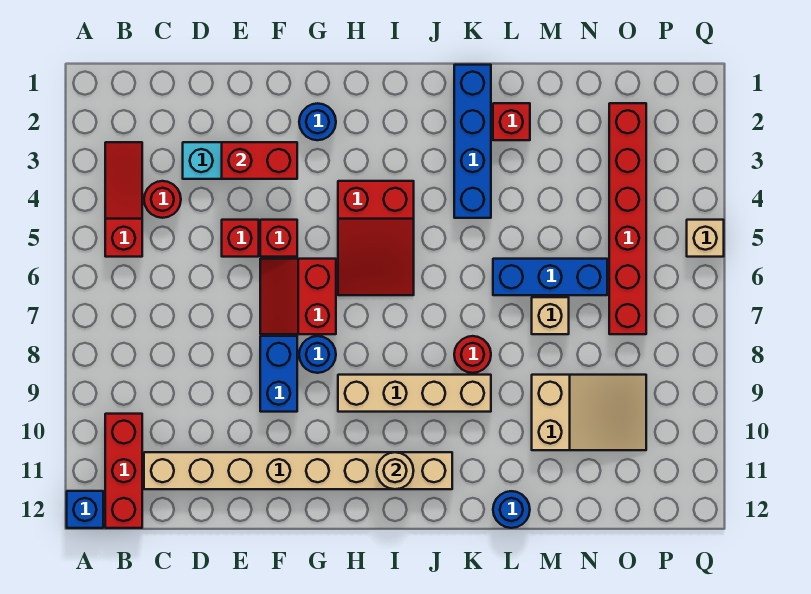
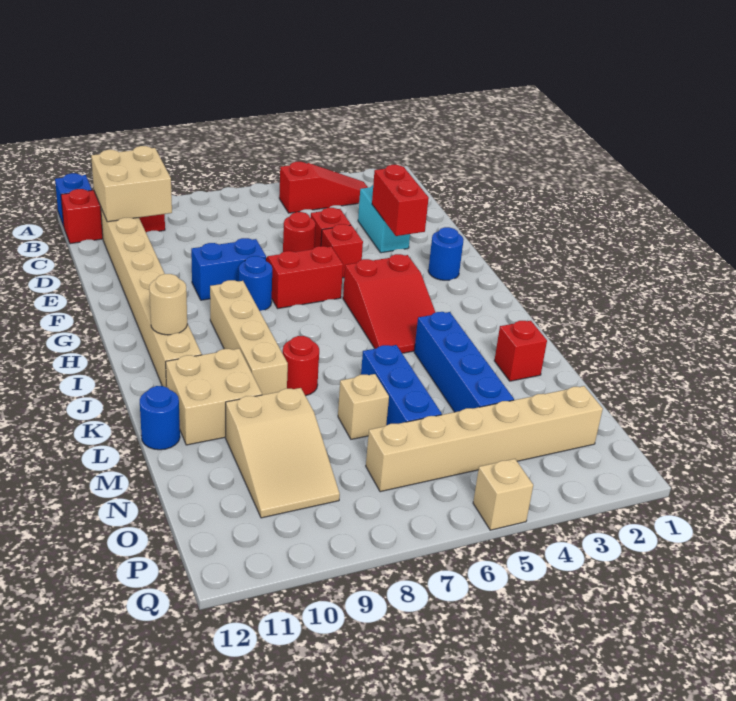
none -> tan 2x2 brick [91,146,172,222]
red 1x1 round brick [144,181,181,218] -> red 1x1 round brick moved to [283,212,315,252]
red 2x3 slope [338,181,414,295] -> red 2x3 slope turned to [343,254,435,353]
blue 1x4 brick [454,65,491,218] -> blue 1x4 brick turned to [414,312,514,412]
none -> tan 2x2 brick [166,349,262,445]
red 1x6 brick [609,103,646,334] -> tan 1x6 brick [366,386,603,492]

